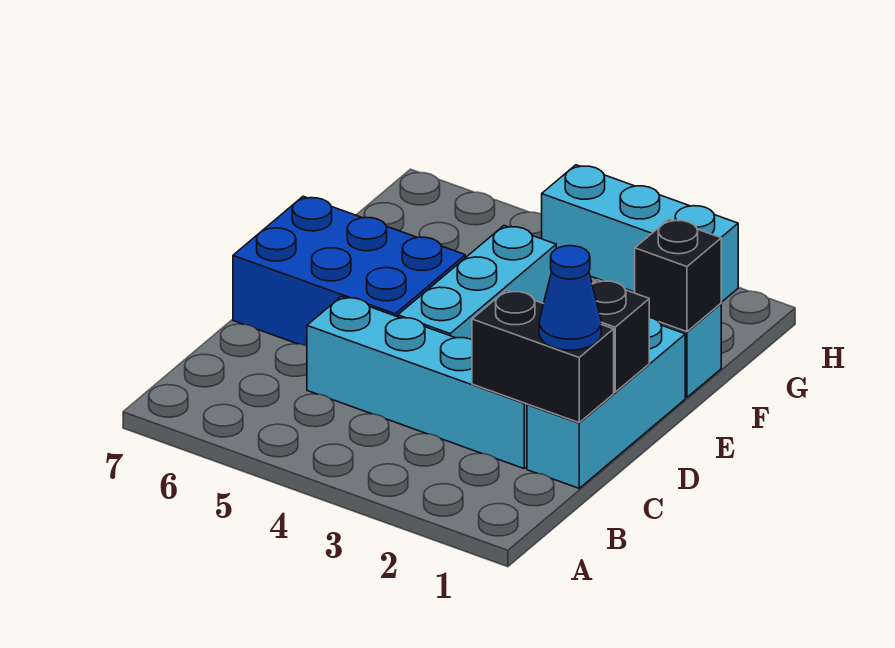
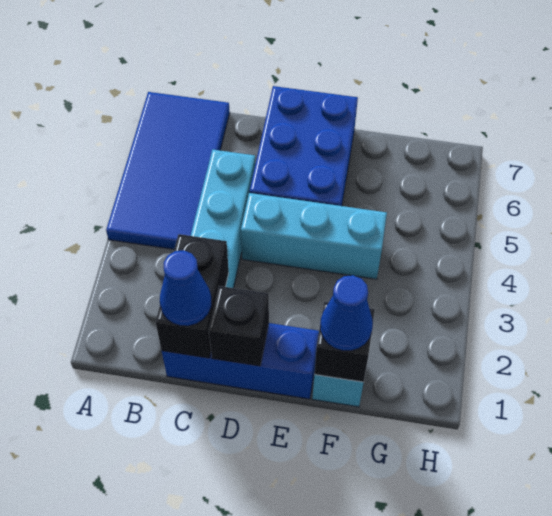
none -> blue 2x4 tile [106,92,230,249]
cyan 1x3 brick [527,317,685,488] -> blue 1x3 brick [162,323,319,399]
none -> blue 1x1 cone [320,275,373,351]
cyan 1x3 brick [542,165,738,302] -> none

